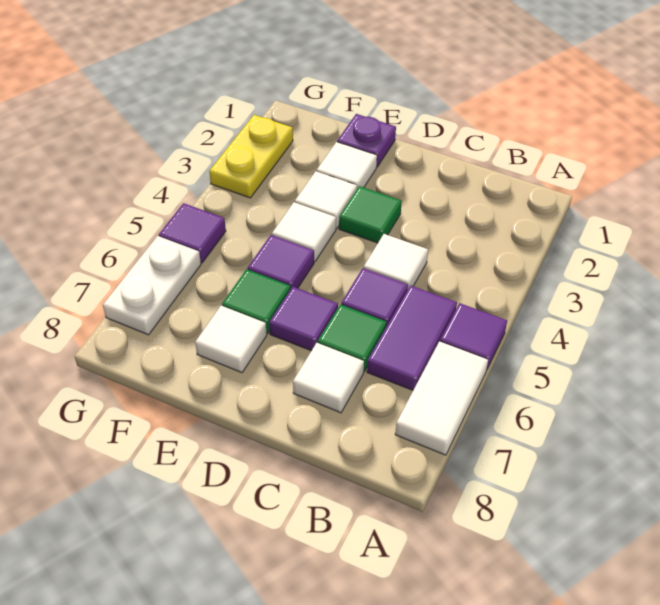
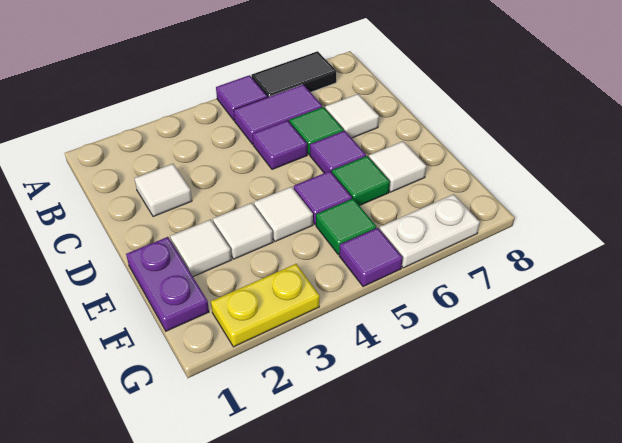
white 1x2 tile [395,342,488,455] -> black 1x2 tile [251,51,336,97]
white 1x1 tile [364,234,428,289] -> white 1x1 tile moved to [134,164,192,217]
green 1x1 tile [339,186,402,243] -> green 1x1 tile moved to [316,199,377,254]
purple 1x1 plate [337,114,396,167] -> purple 1x2 plate [126,237,209,331]

